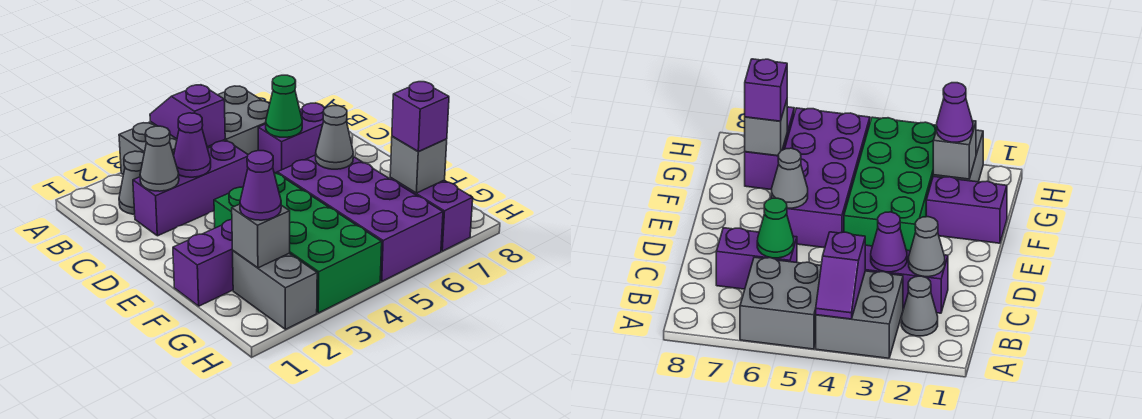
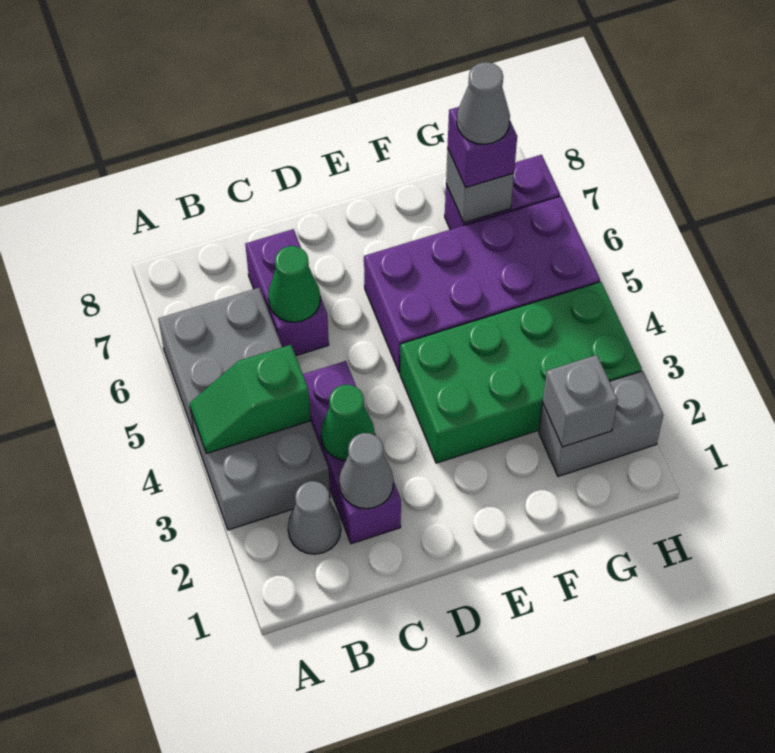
purple 1x2 slope [150,85,225,147] -> green 1x2 slope [190,345,311,454]
purple 1x1 cone [174,113,211,177] -> green 1x1 cone [321,385,375,460]
grey 1x1 cone [316,106,353,169] -> grey 1x1 cone moved to [457,62,510,144]
purple 1x2 brick [173,220,233,306] -> none
purple 1x1 cone [240,151,281,220] -> none

